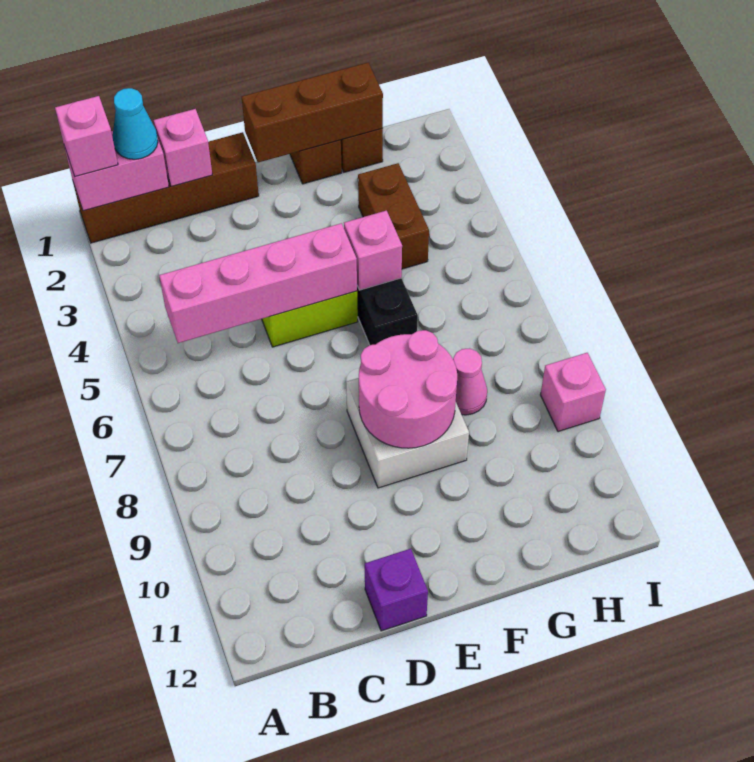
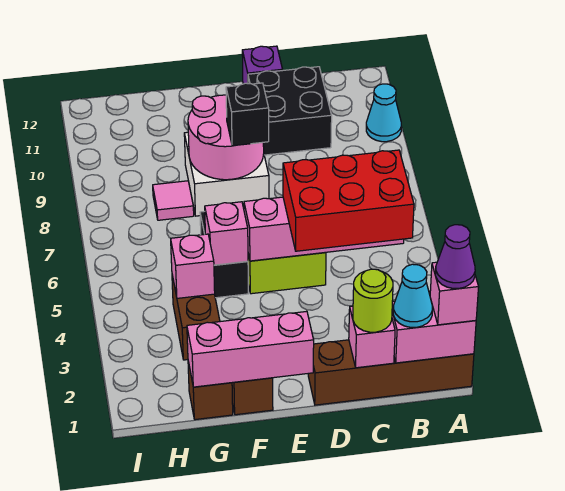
none -> purple 1x1 cone [436,225,475,288]
none -> cyan 1x1 cone [366,84,401,142]
none -> red 2x3 brick [283,150,414,251]
none -> lime 1x1 round brick [353,269,393,332]
none -> black 2x2 brick [248,67,332,155]
brown 1x3 brick [242,63,383,162] -> pink 1x3 brick [187,311,314,387]
none -> black 1x1 brick [226,83,269,146]
pink 1x1 cone [453,349,487,415] -> pink 1x1 tile [153,181,194,220]
pink 1x1 brick [541,353,606,432] -> pink 1x1 brick moved to [171,234,215,298]

